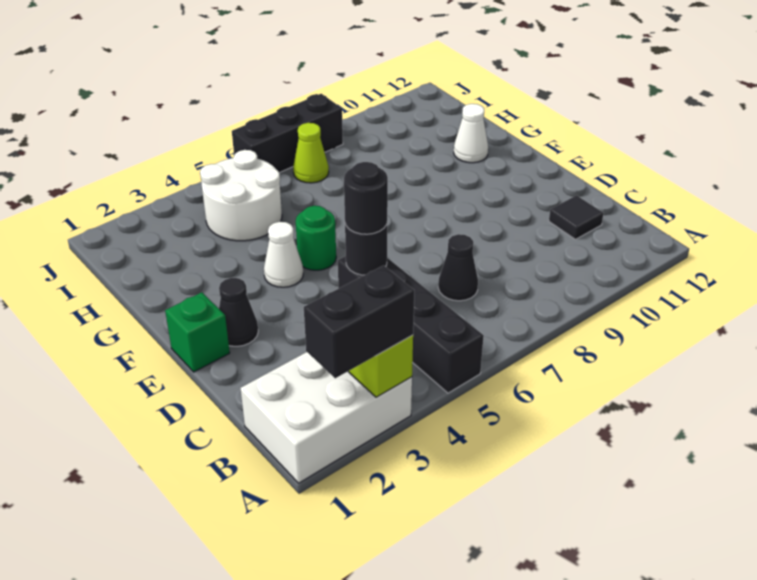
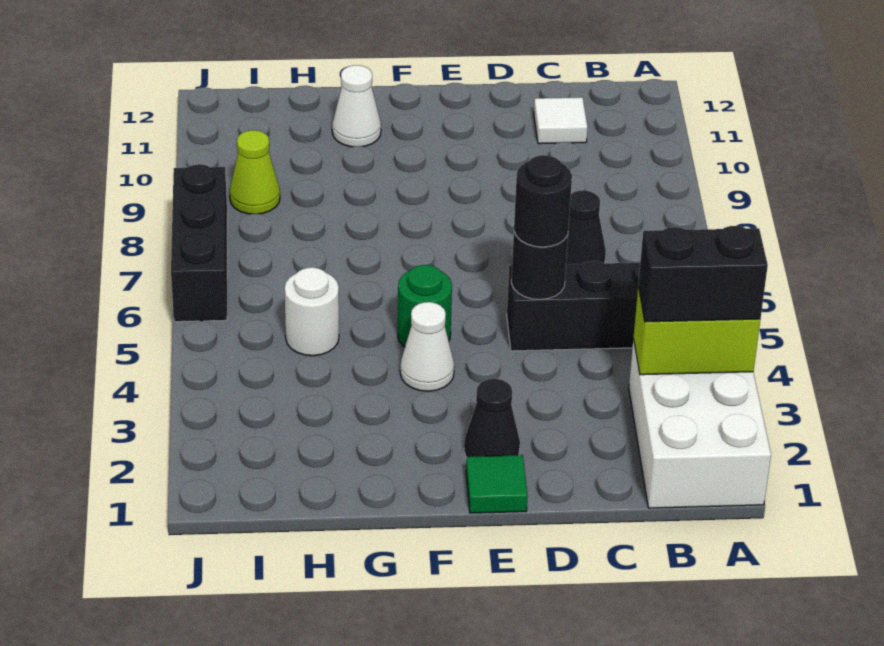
black 1x2 brick [304,265,414,378] -> black 1x2 brick turned to [638,226,768,322]
black 1x1 tile [549,195,603,239] -> white 1x1 tile [534,97,587,144]
green 1x1 brick [165,292,230,372] -> green 1x1 tile [466,455,528,513]
white 2x2 round brick [200,150,282,241] -> white 1x1 round brick [285,267,339,356]
lime 1x1 cone [293,123,329,183] -> lime 1x1 cone moved to [230,130,280,214]

